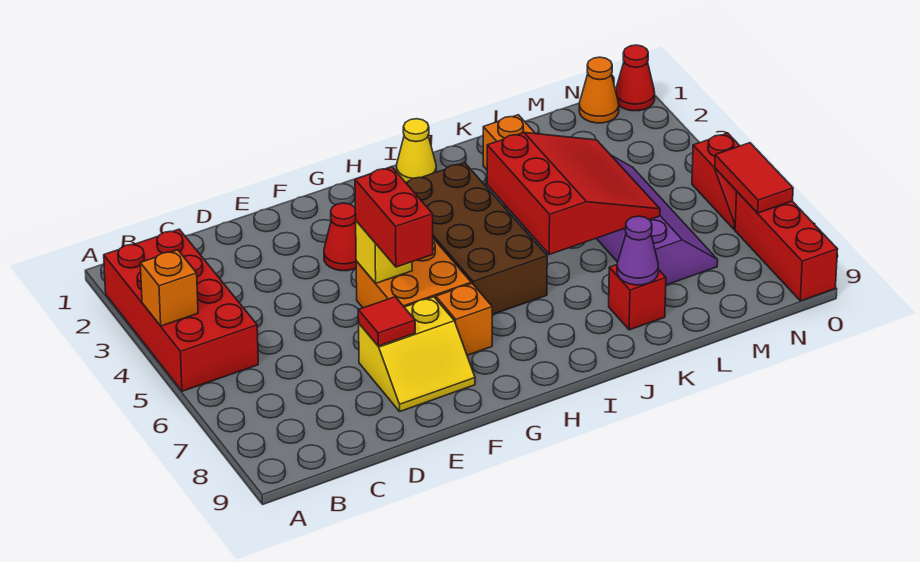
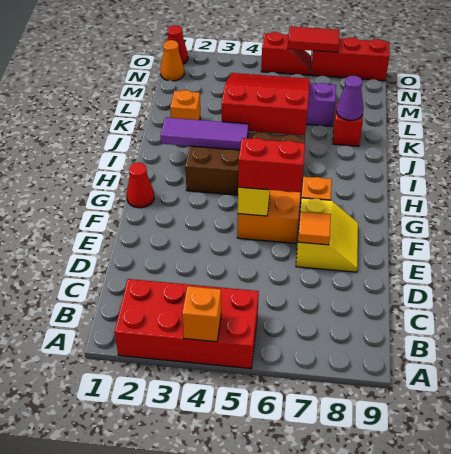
red 1x1 tile [358,297,415,346] -> orange 1x1 tile [298,212,331,245]
red 1x1 cone [324,203,356,271] -> red 1x1 cone moved to [127,162,154,208]
yellow 1x1 cone [397,119,436,183] -> none
none -> purple 1x3 tile [160,117,248,150]

